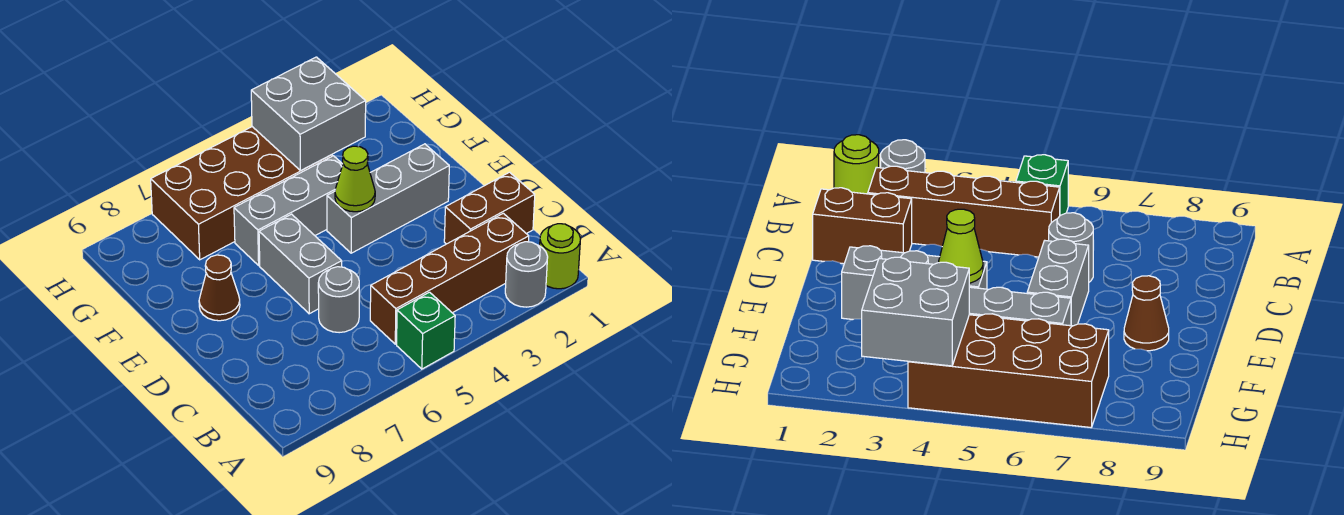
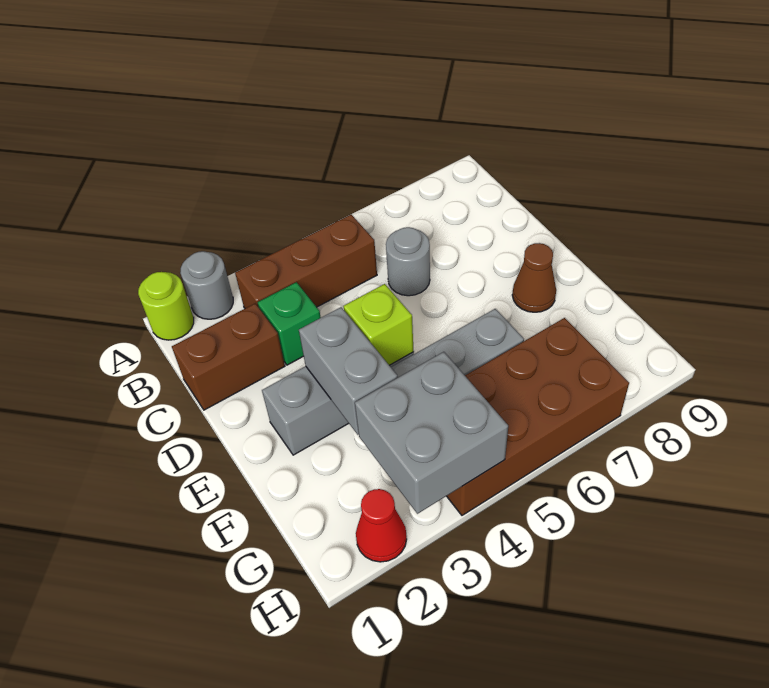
green 1x1 brick [397,292,455,369] -> green 1x1 brick moved to [258,282,321,365]
brown 1x4 brick [370,213,529,344] -> brown 1x3 brick [235,214,377,308]
grey 1x2 brick [259,214,342,314] -> grey 1x2 brick moved to [299,307,398,435]
lime 1x1 cone [335,146,375,212] -> lime 1x1 brick [343,284,414,365]
none -> red 1x1 cone [356,489,407,562]

